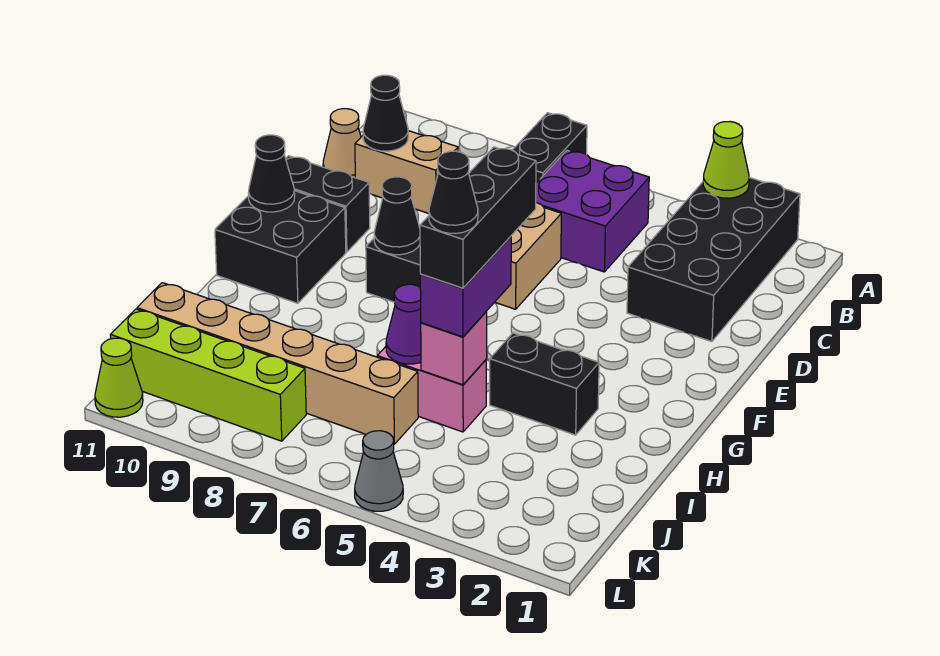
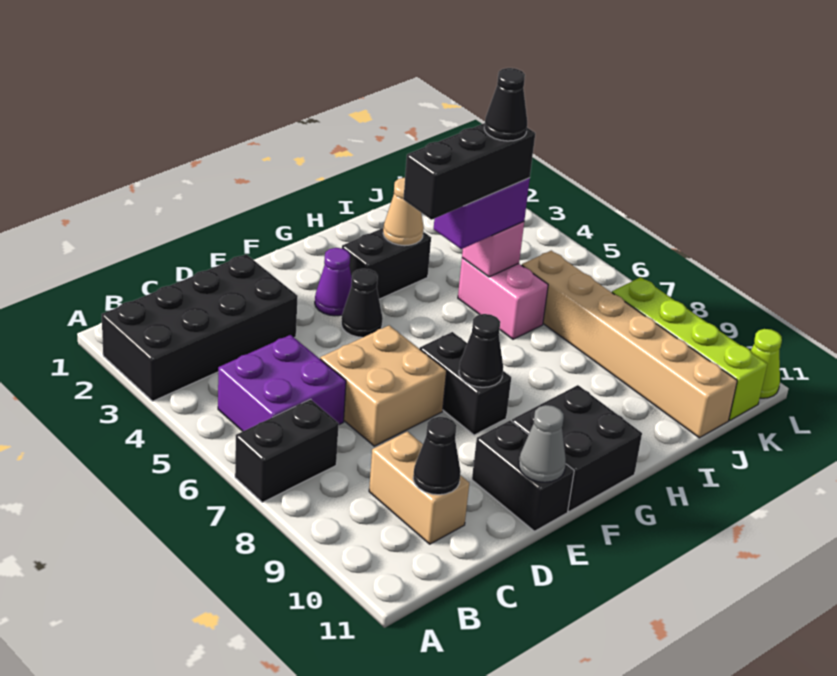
lime 1x1 cone [703,122,749,198] -> none
tan 1x1 cone [323,109,361,178] -> tan 1x1 cone moved to [383,178,424,246]
black 1x1 cone [248,135,295,212] -> black 1x1 cone moved to [341,269,383,337]
black 1x2 brick [490,333,599,435] -> black 1x2 brick turned to [342,228,431,299]
purple 1x1 cone [386,284,421,364] -> purple 1x1 cone moved to [315,248,352,316]
grey 1x1 cone [355,431,403,511] -> grey 1x1 cone moved to [519,405,566,482]

